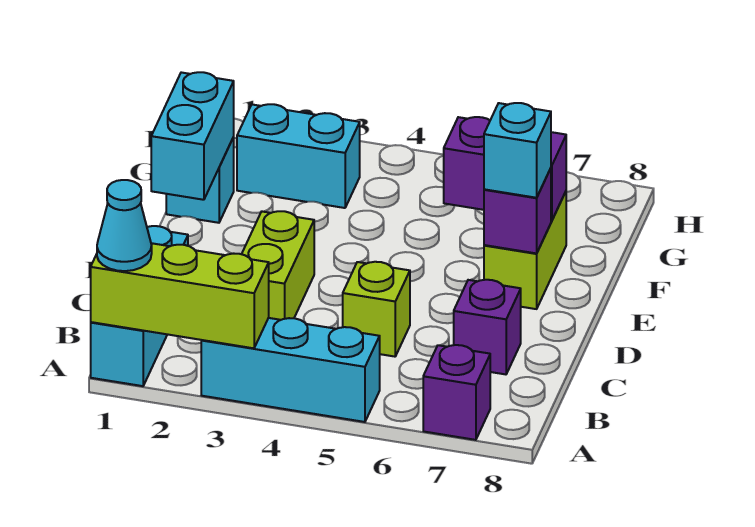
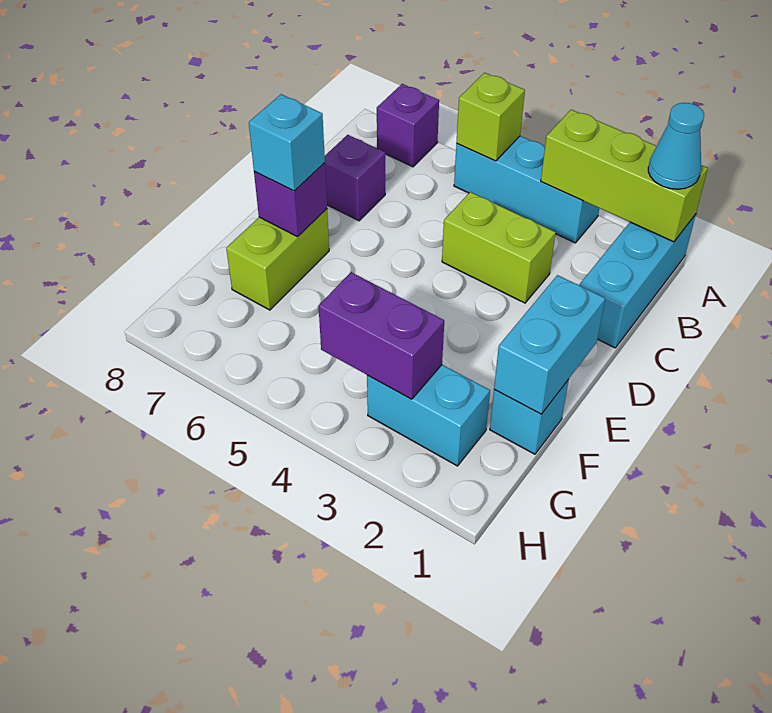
lime 1x2 brick [242,211,314,320] -> lime 1x2 brick turned to [442,192,556,303]
lime 1x1 brick [343,262,410,357] -> lime 1x1 brick moved to [456,73,525,161]
purple 1x2 brick [444,117,566,221] -> purple 1x2 brick moved to [319,272,444,399]

